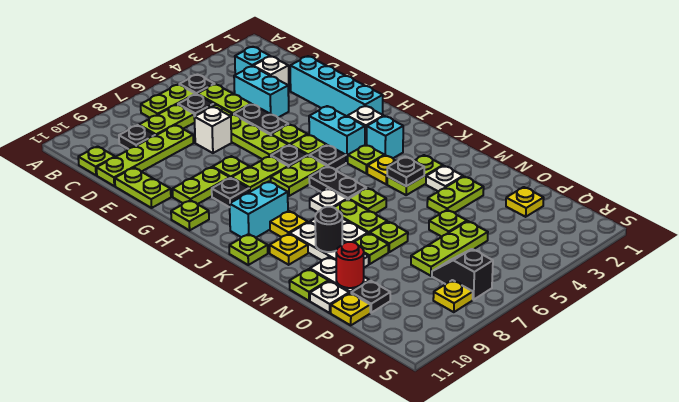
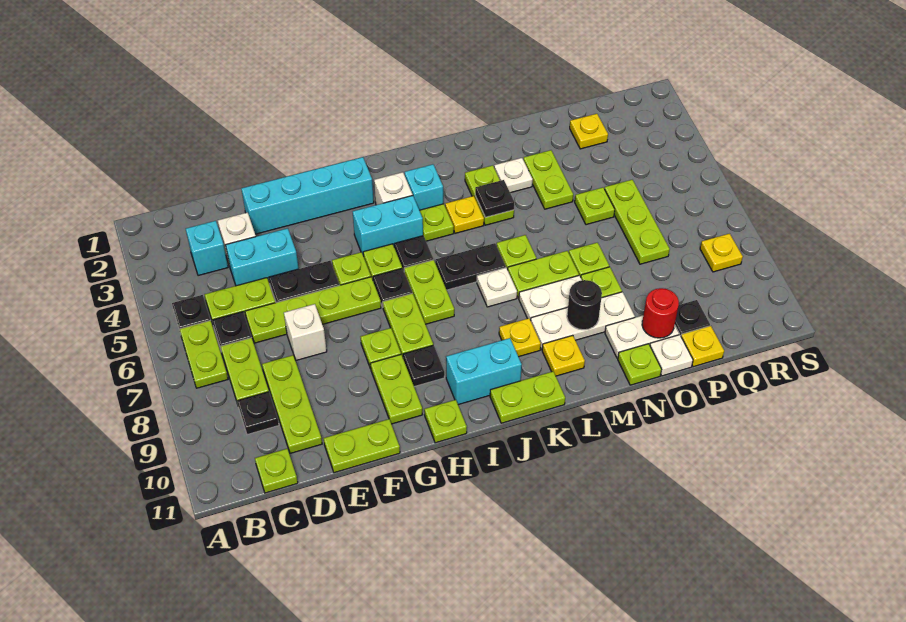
lime 1x4 plate [96,125,193,186] -> lime 1x3 plate [262,355,322,453]
cyan 1x2 brick [230,182,288,238] -> cyan 1x2 brick turned to [446,338,522,405]
lime 1x1 plate [229,234,268,265] -> lime 1x2 plate [490,372,565,423]
black 1x2 slope [432,249,493,300] -> none

